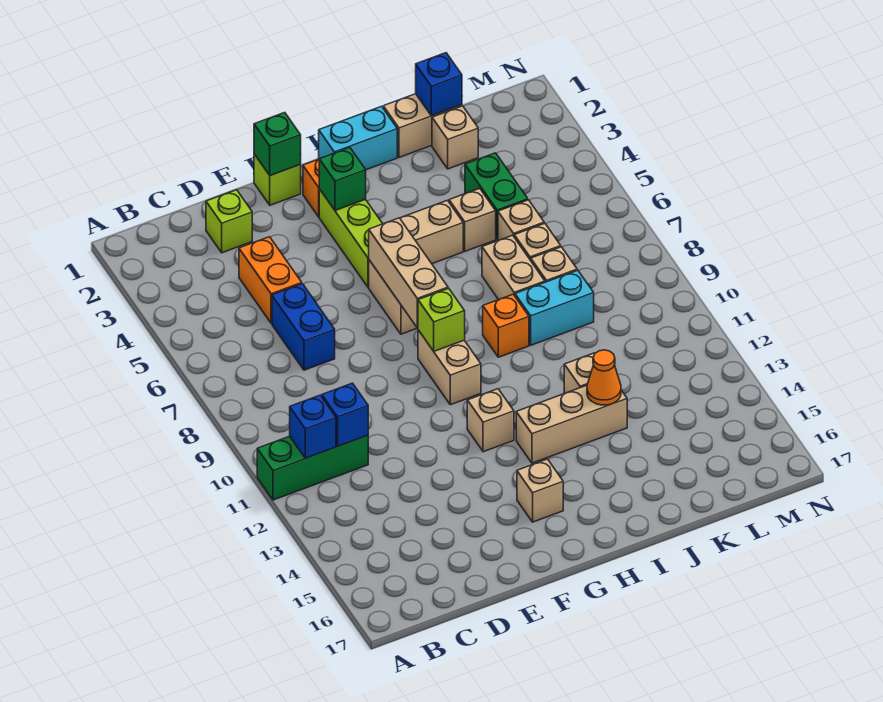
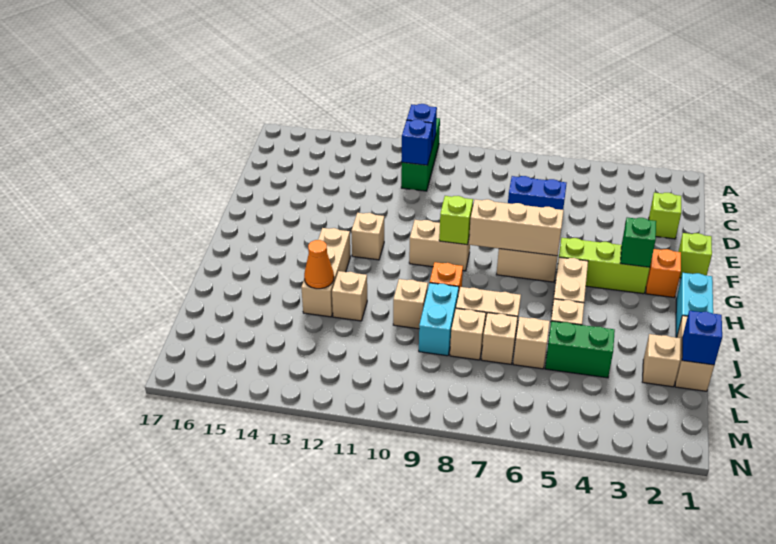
orange 1x2 brick [239,237,302,323] -> none
green 1x1 brick [254,113,301,176] -> none
tan 1x1 brick [517,459,563,522] -> tan 1x1 brick moved to [393,279,428,329]

